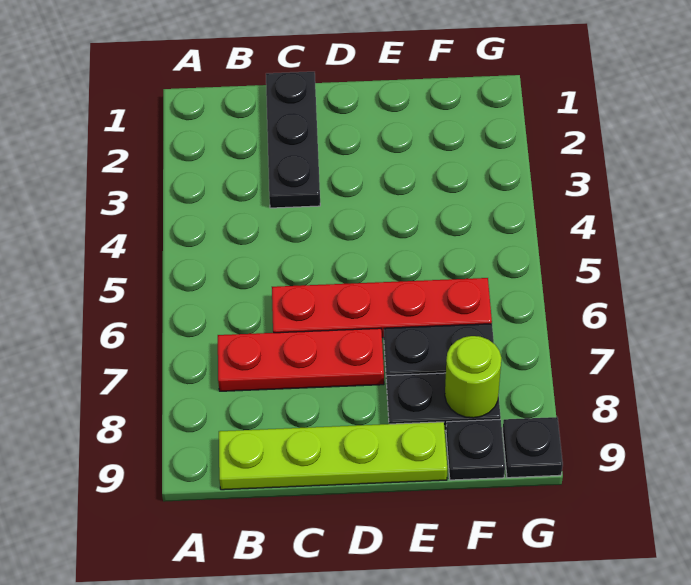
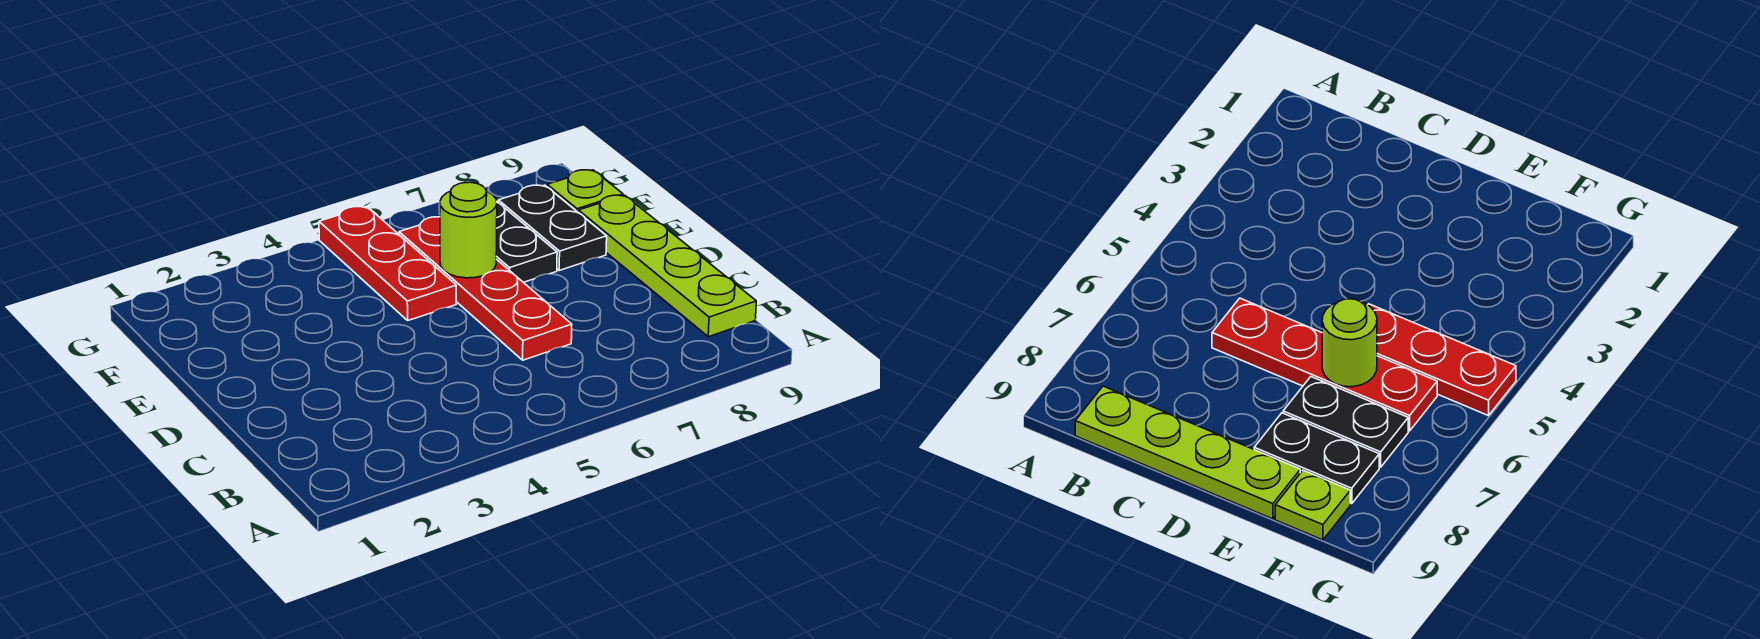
red 1x3 plate [218,328,384,391] -> red 1x3 plate moved to [319,206,456,320]
black 1x3 plate [266,72,320,208] -> none
lime 1x1 round brick [445,336,501,418] -> lime 1x1 round brick moved to [440,182,497,278]
black 1x1 plate [446,419,505,480] -> lime 1x1 plate [547,170,623,212]
black 1x1 plate [503,417,563,478] -> none

